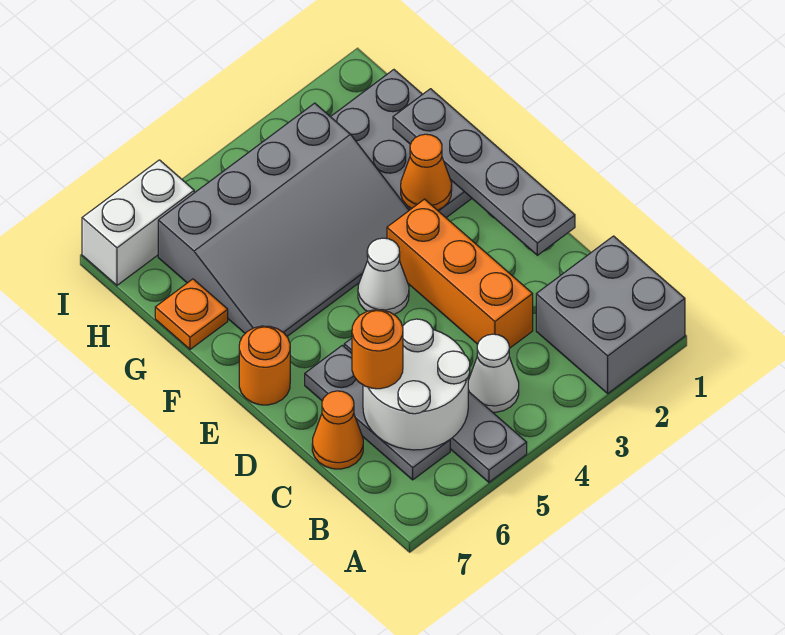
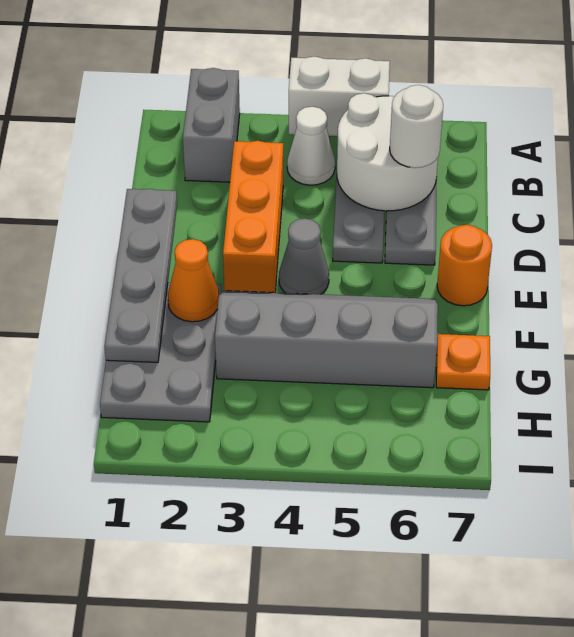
grey 2x2 brick [536,236,685,393] -> grey 1x2 brick [183,68,240,182]
orange 1x1 round brick [352,310,403,389] -> white 1x1 round brick [390,85,443,168]
orange 1x1 cone [312,391,363,469] -> none
white 1x1 cone [358,238,409,314] -> grey 1x1 cone [279,218,329,294]
grey 3x4 slope [158,103,409,336] -> grey 2x4 slope [215,291,438,388]
white 1x2 brick [82,160,194,285] -> white 1x2 brick moved to [289,56,390,136]

